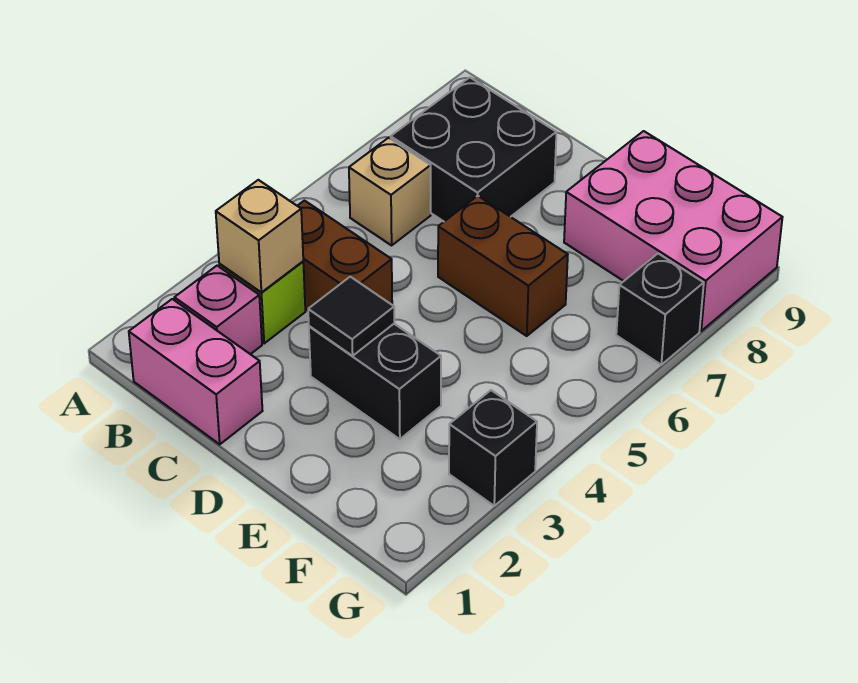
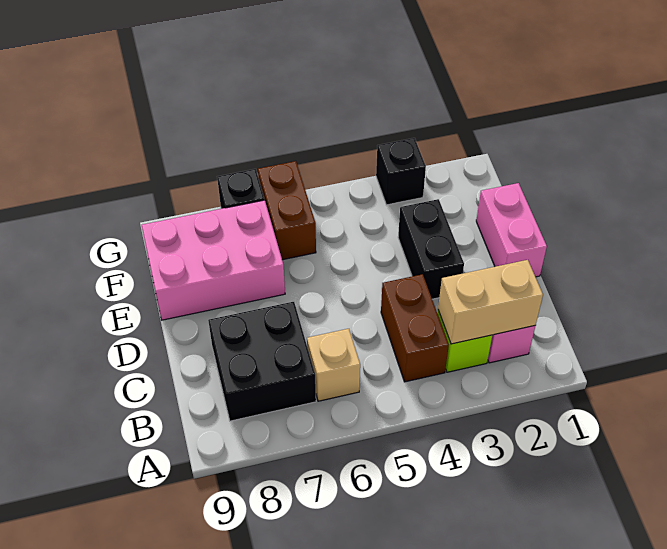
pink 1x2 brick [129,299,262,444] -> pink 1x2 brick moved to [476,183,547,277]
tan 1x1 brick [216,180,303,292] -> tan 1x2 brick [438,260,543,344]
black 1x1 tile [308,277,394,356] -> none
brown 1x2 brick [438,196,568,336] -> brown 1x2 brick moved to [258,161,316,260]
pink 2x3 brick [564,131,782,331] -> pink 2x3 brick turned to [142,200,285,320]

